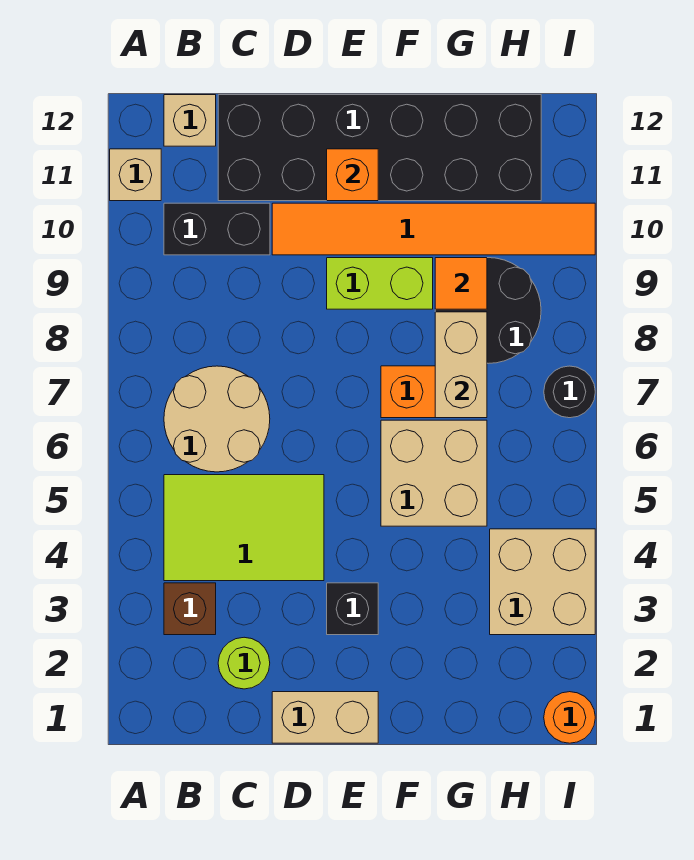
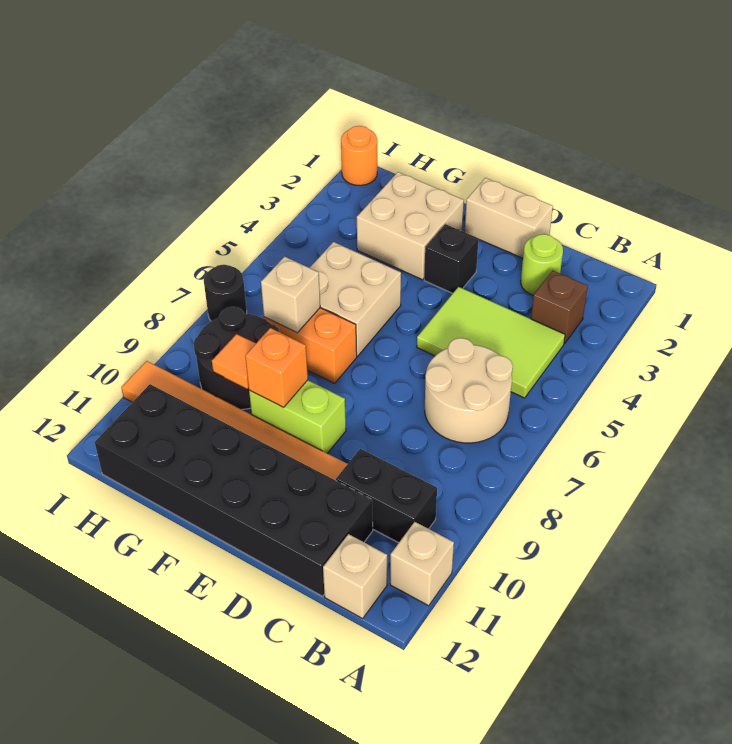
orange 1x1 brick [327,149,378,201] -> orange 1x1 brick moved to [245,328,308,407]
tan 1x2 brick [435,312,487,418] -> tan 1x1 brick [261,257,320,333]
tan 2x2 brick [490,529,595,635] -> tan 2x2 brick moved to [357,172,464,280]

